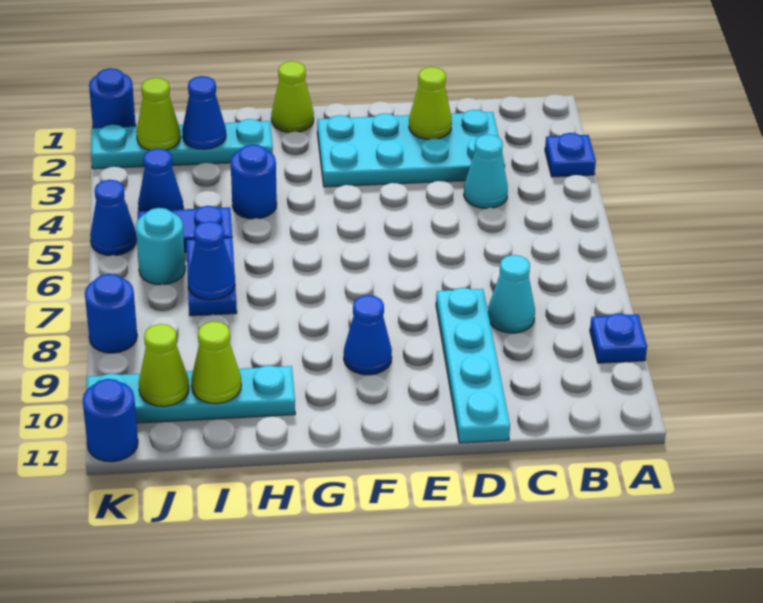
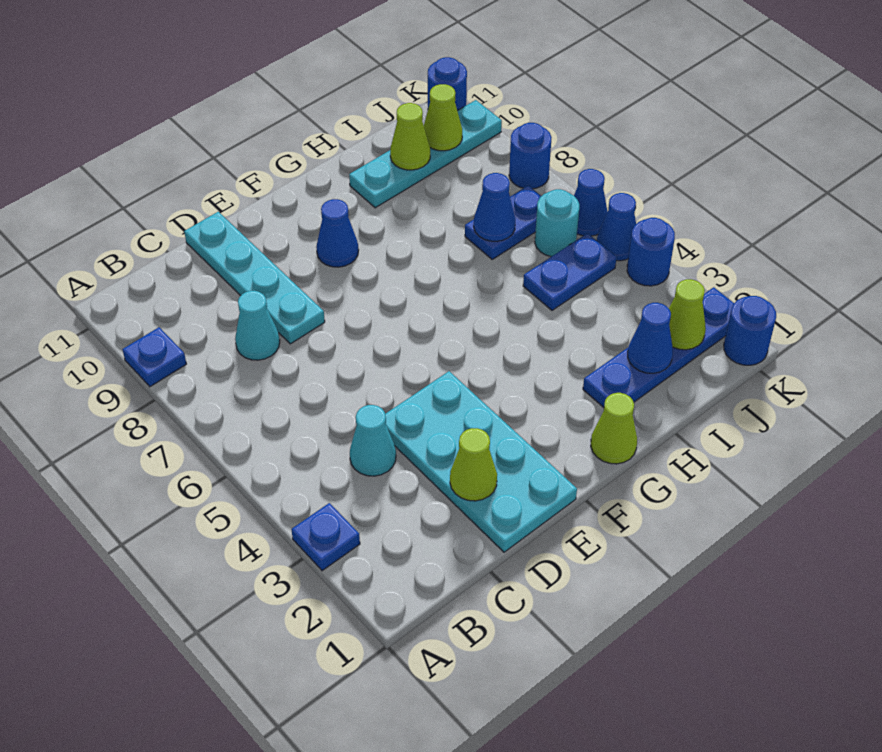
cyan 2x4 plate [317,110,505,187] -> cyan 2x4 plate turned to [385,371,577,552]
cyan 1x4 plate [91,119,273,169] -> blue 1x4 plate [583,287,734,407]
blue 1x1 round brick [231,144,277,219] -> blue 1x1 round brick moved to [627,218,675,286]
blue 1x2 plate [186,237,237,316] -> blue 1x2 plate turned to [465,186,541,259]
blue 1x1 cone [138,148,183,211] -> blue 1x1 cone moved to [574,169,608,236]

